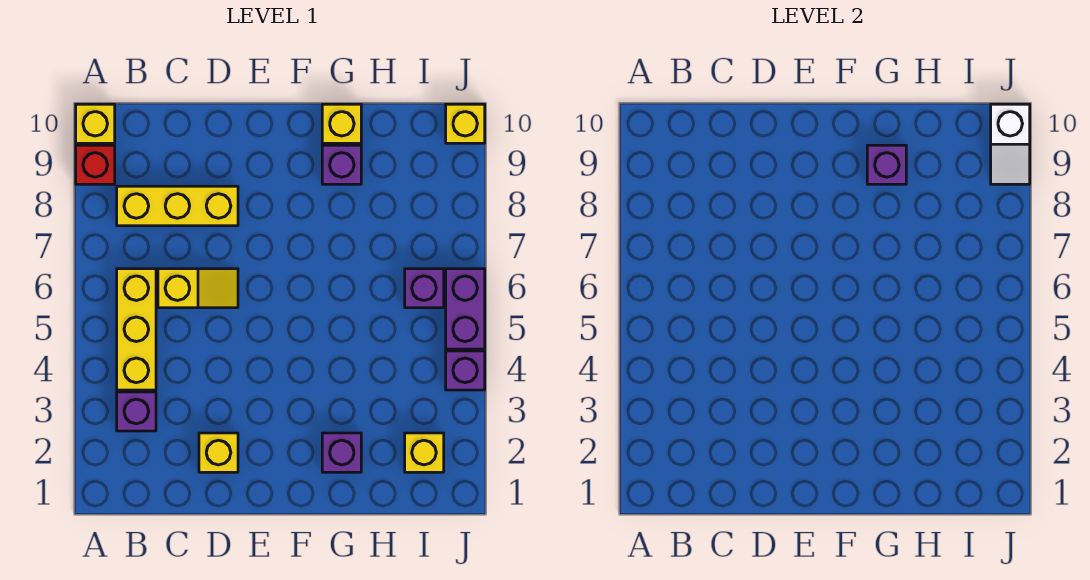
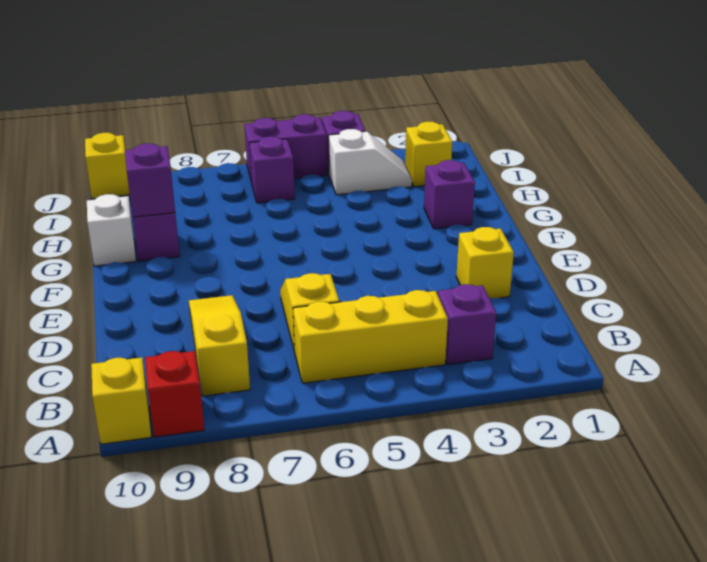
yellow 1x3 brick [117,186,238,226] -> yellow 1x3 slope [189,295,250,396]
yellow 1x1 brick [322,104,361,143] -> white 1x1 brick [87,194,136,266]
white 1x2 slope [991,104,1030,184] -> white 1x2 slope moved to [329,129,412,195]

